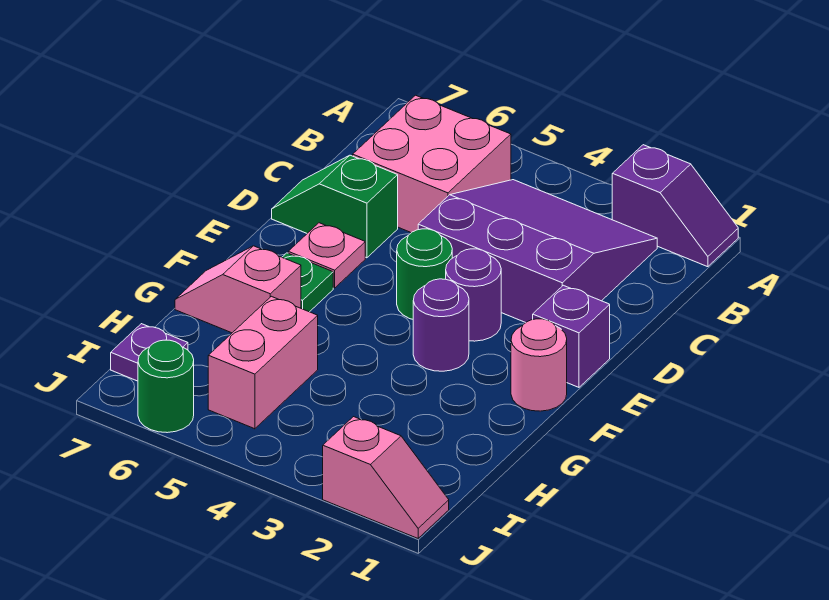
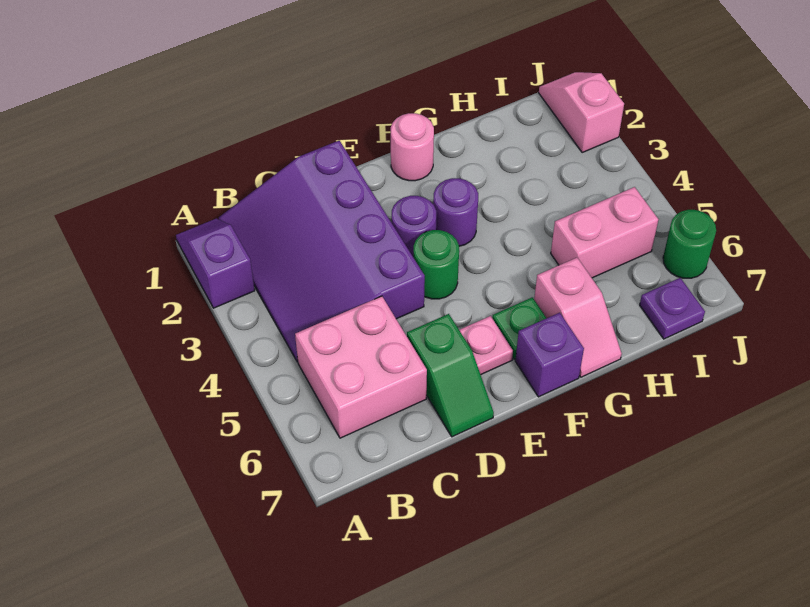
purple 3x3 slope [418,180,657,323] -> purple 3x4 slope [219,141,425,362]
purple 1x1 brick [533,285,610,387] -> purple 1x1 brick moved to [515,313,584,397]

